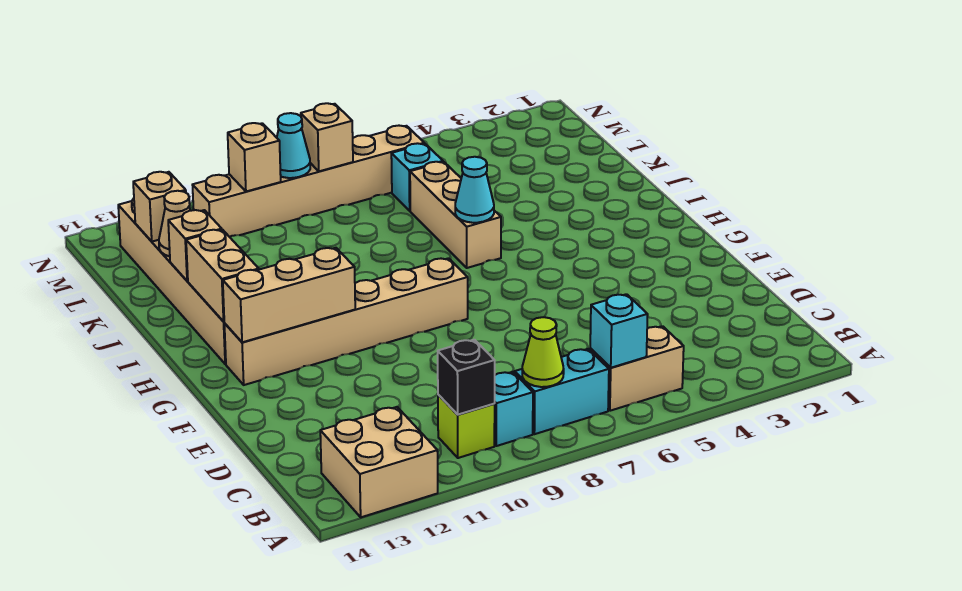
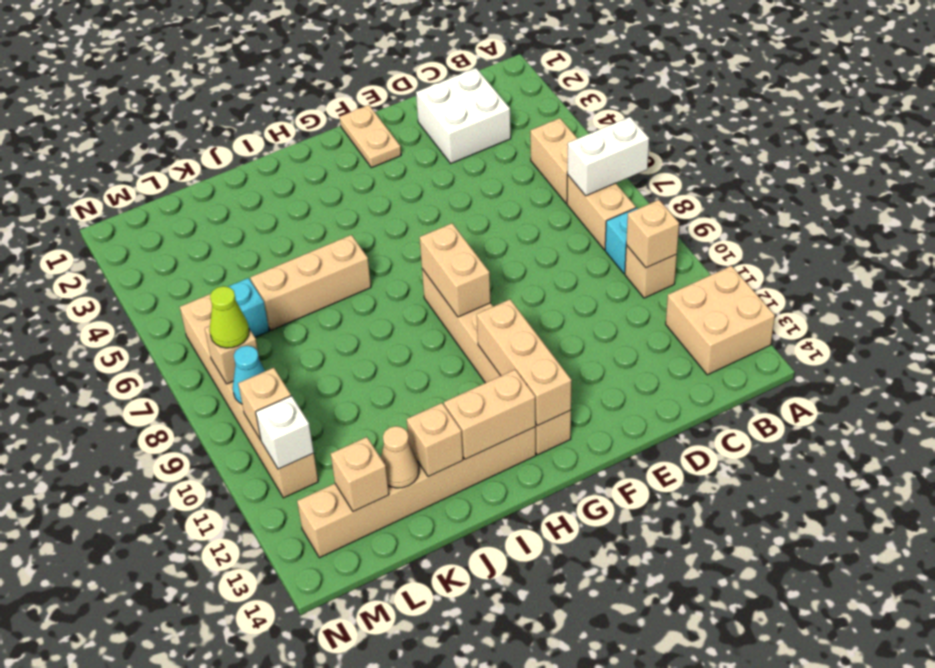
none -> white 1x2 brick [567,117,649,196]
cyan 1x1 brick [590,294,648,368] -> none
cyan 1x2 brick [515,349,609,434] -> tan 1x2 brick [567,175,636,250]
lime 1x1 cone [522,317,564,387] -> lime 1x1 cone moved to [210,286,249,348]
lime 1x1 brick [438,395,495,458] -> tan 1x1 brick [625,245,677,298]
black 1x1 brick [438,340,495,415] -> tan 1x1 brick [626,200,679,268]
none -> white 2x2 brick [416,68,511,163]
none -> tan 1x2 plate [340,105,401,168]
none -> tan 1x2 brick [420,223,491,317]
cyan 1x1 cone [455,157,494,223] -> none
none -> white 1x1 brick [256,396,314,469]

